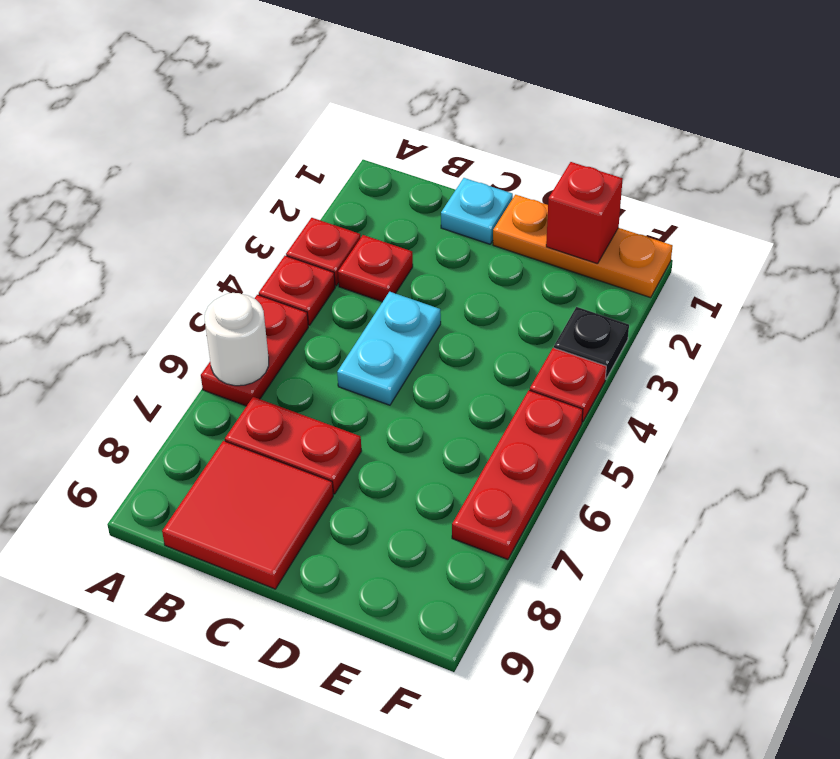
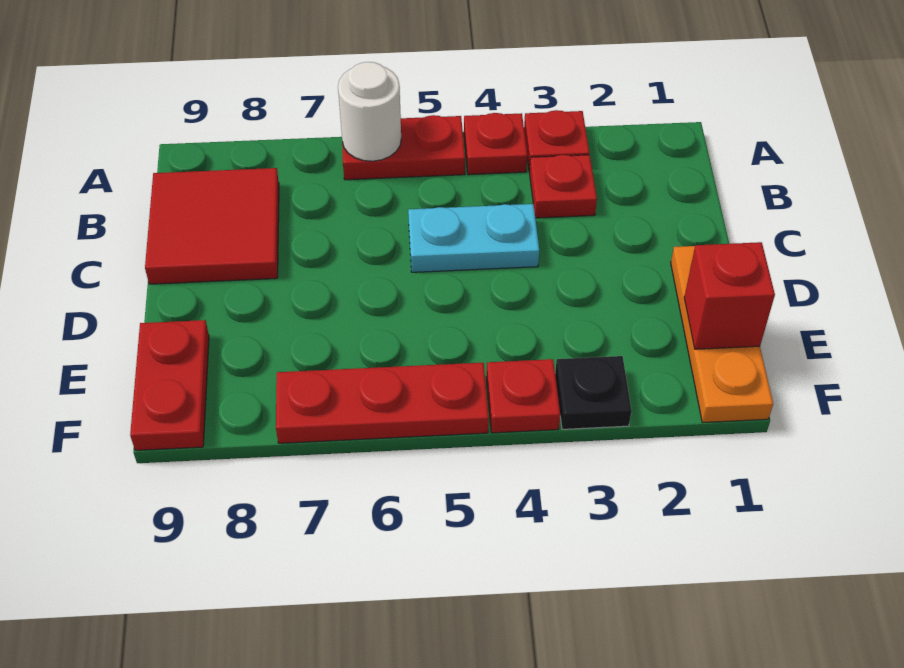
red 1x2 plate [225,397,362,494] -> red 1x2 plate moved to [130,320,209,450]
cyan 1x1 plate [441,178,513,244] -> none

